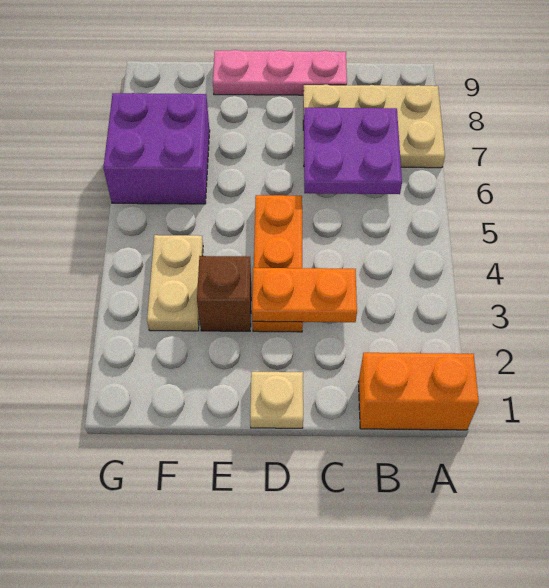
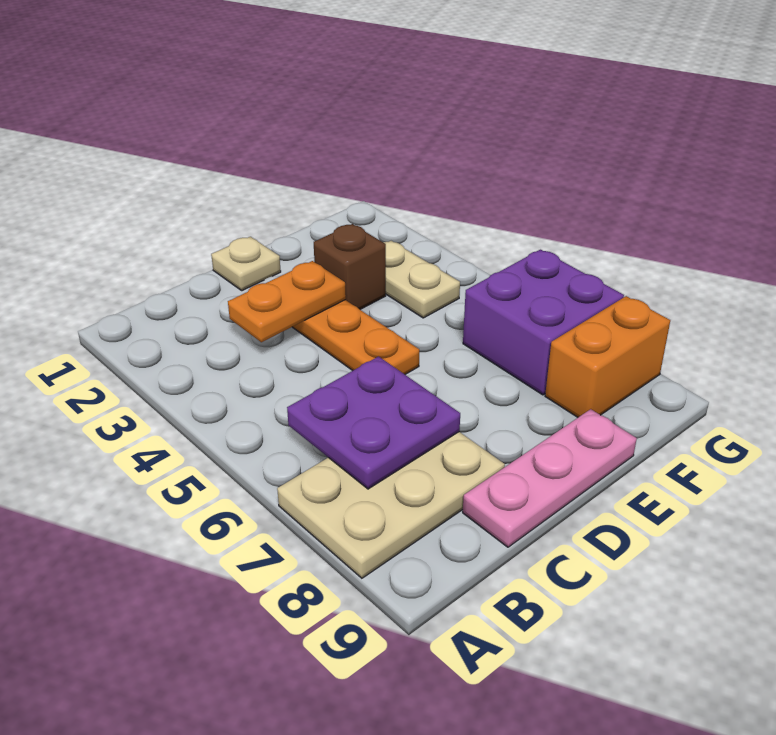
orange 1x2 brick [358,353,479,430] -> orange 1x2 brick moved to [545,296,670,417]

